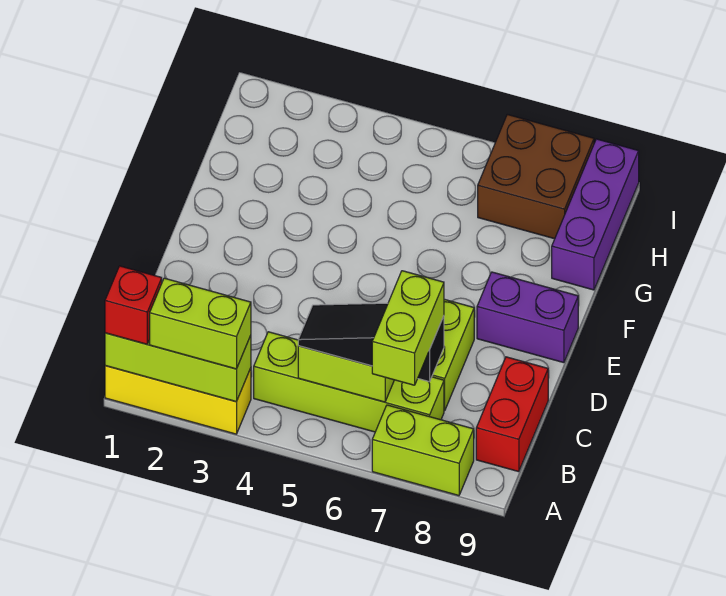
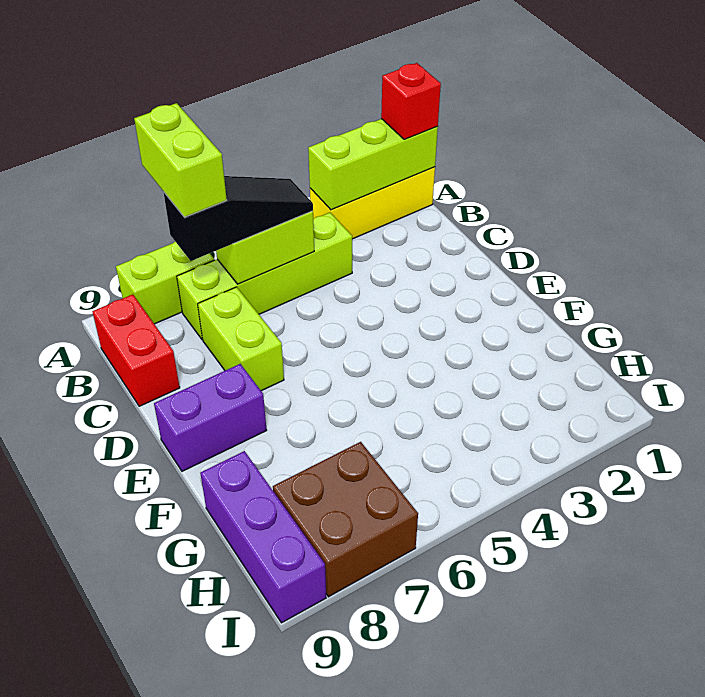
lime 1x2 brick [150,278,251,369] -> none

